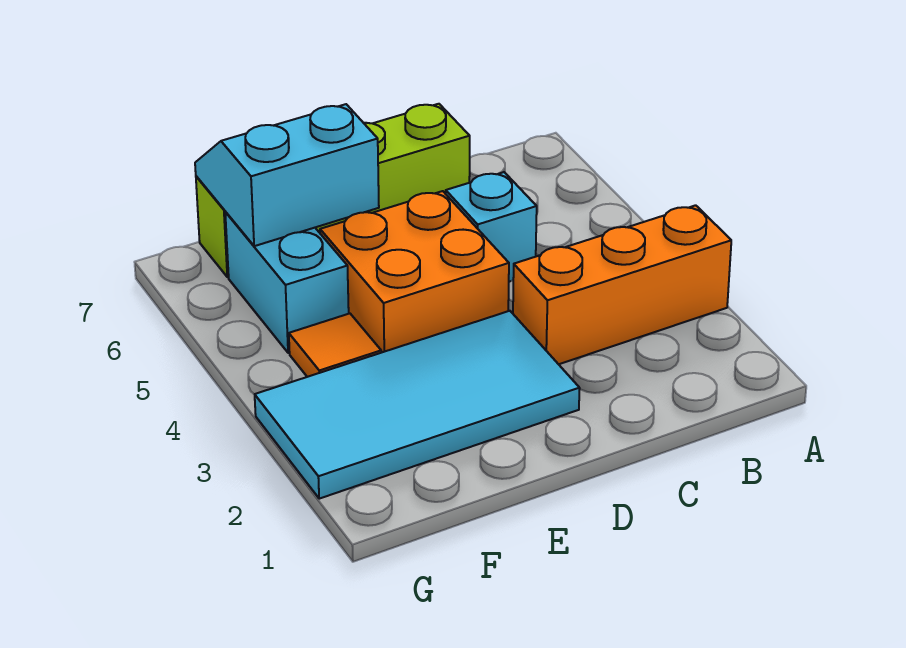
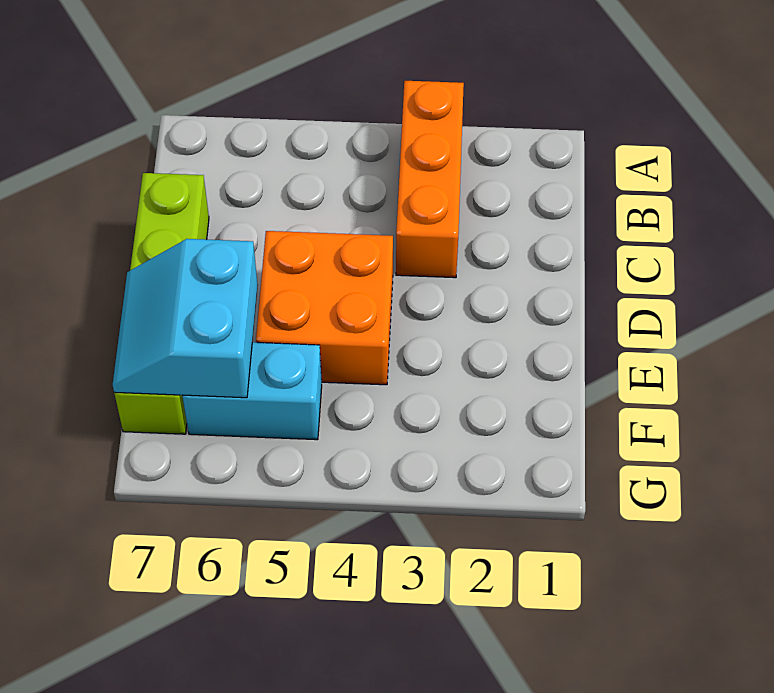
cyan 1x1 brick [446,172,537,282] -> none
cyan 2x4 tile [255,311,580,499] -> none
orange 1x1 tile [289,314,381,377] -> none

